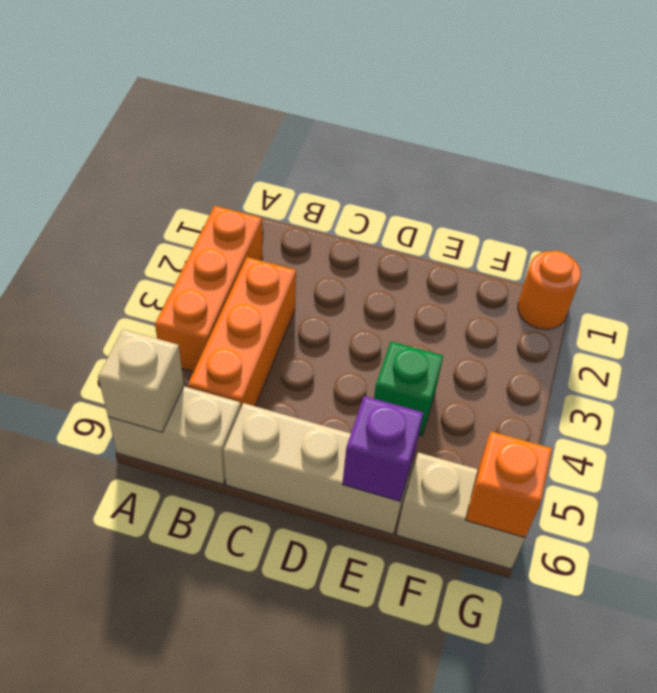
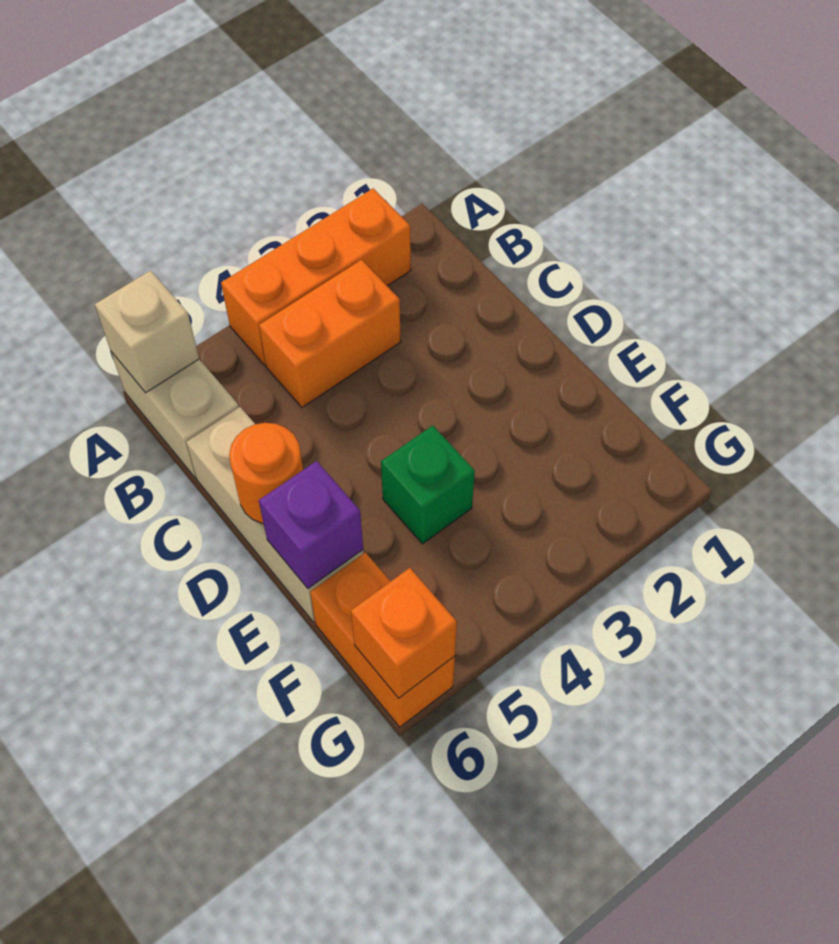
orange 1x3 brick [188,257,296,407] -> orange 1x2 brick [259,260,401,407]
tan 1x2 brick [396,453,525,569] -> orange 1x2 brick [310,552,455,727]
orange 1x1 round brick [518,251,581,329] -> orange 1x1 round brick moved to [229,423,303,524]

